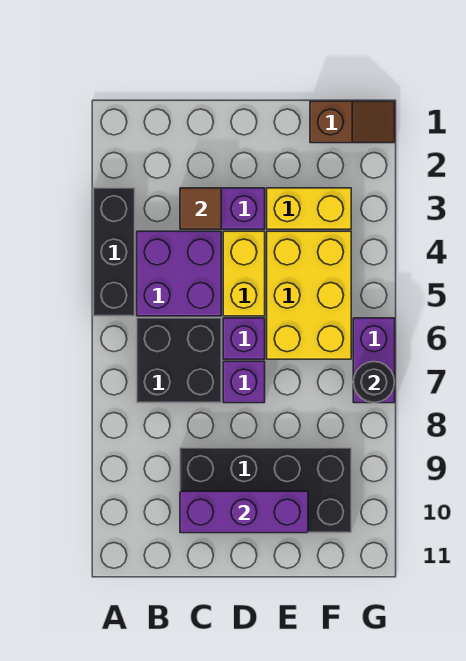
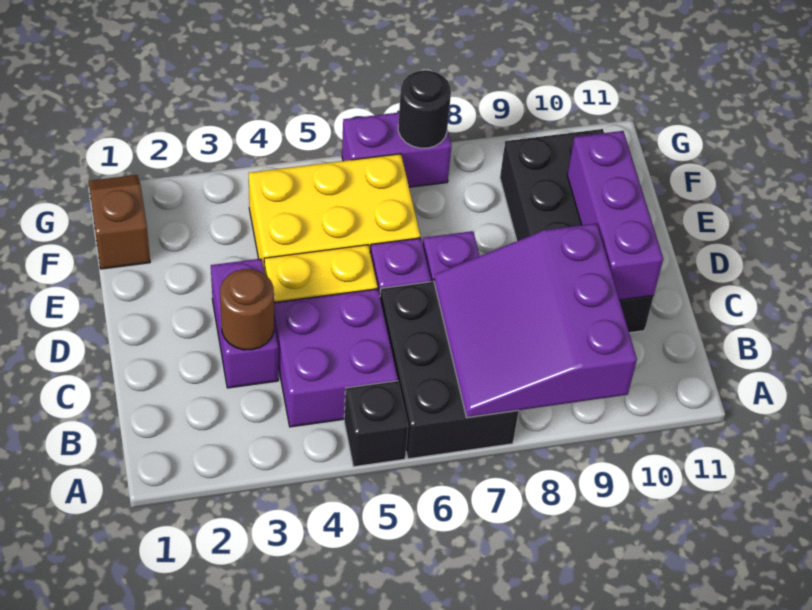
black 1x3 brick [93,188,135,316] -> black 1x1 brick [344,381,408,467]
none -> purple 3x3 slope [434,223,637,418]
black 2x2 brick [137,318,221,403] -> black 2x3 brick [380,281,519,459]
brown 1x1 tile [180,188,221,229] -> brown 1x1 round brick [220,269,274,350]
yellow 1x2 brick [267,188,351,229] -> none

